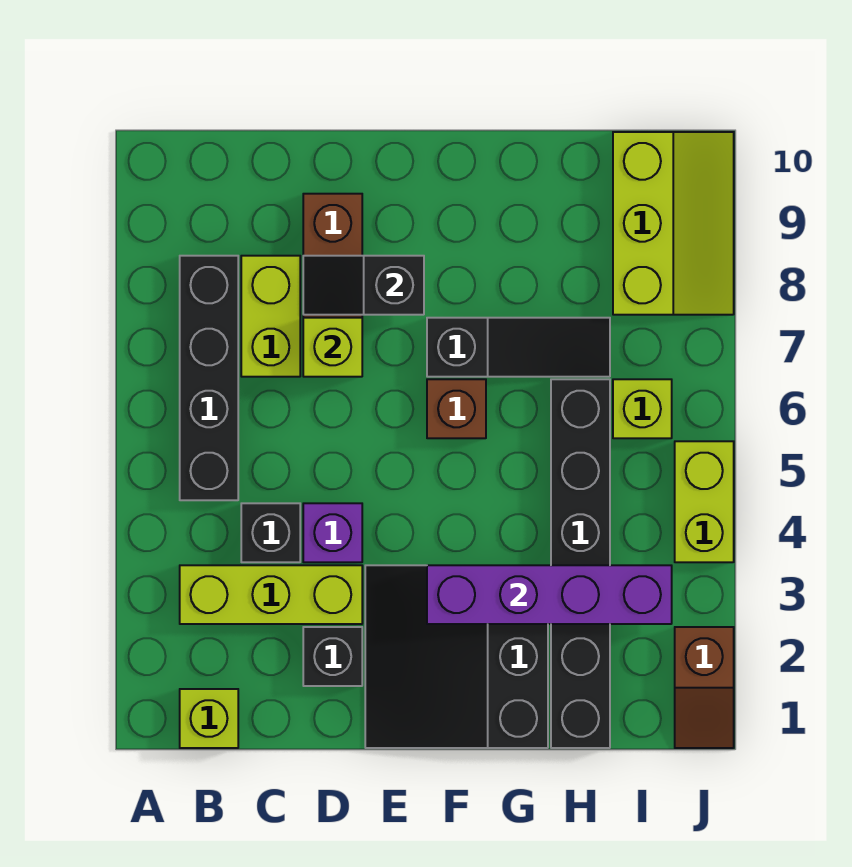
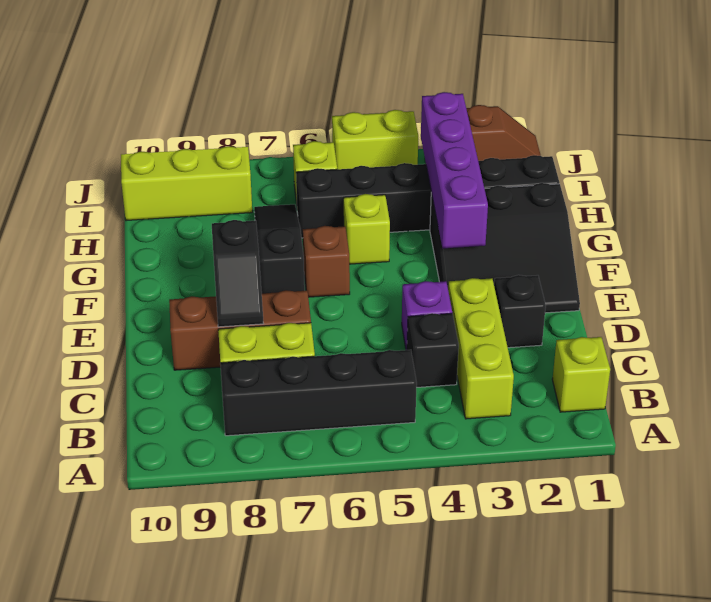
lime 1x1 brick [303,318,362,377] -> lime 1x1 brick moved to [344,194,390,264]

